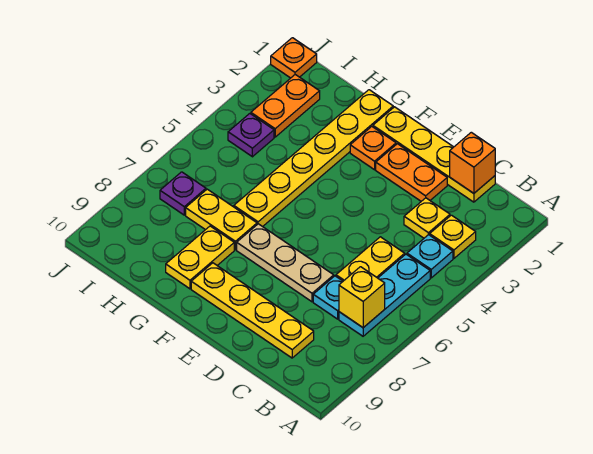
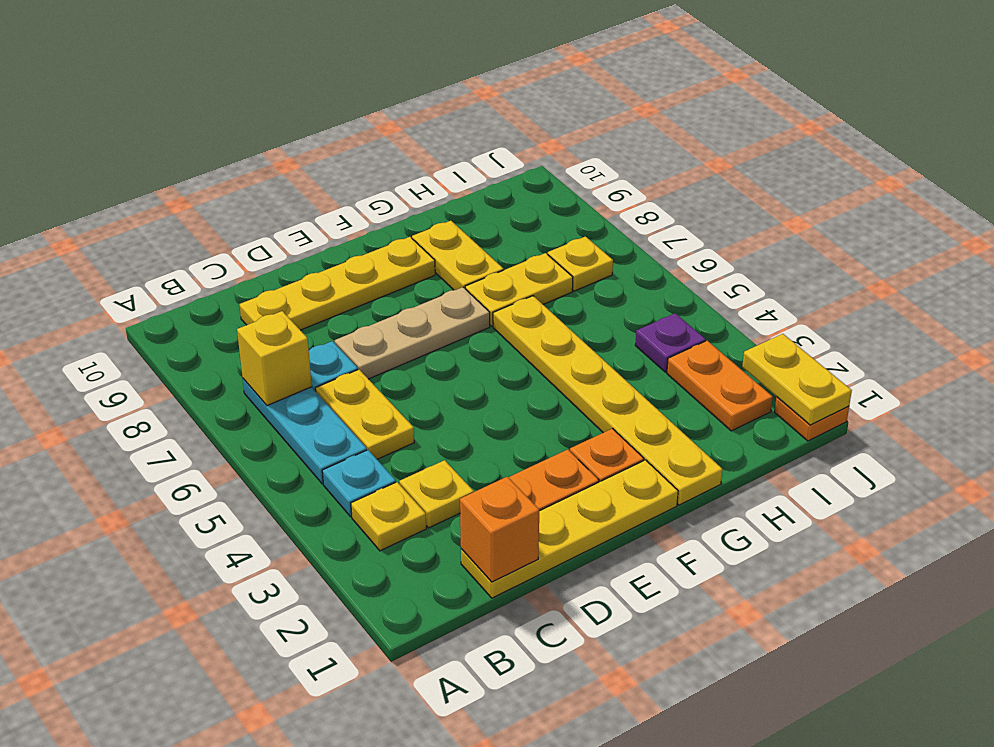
purple 1x1 plate [160,172,206,215] -> yellow 1x1 plate [548,237,613,291]
none -> yellow 1x2 plate [742,334,852,425]

